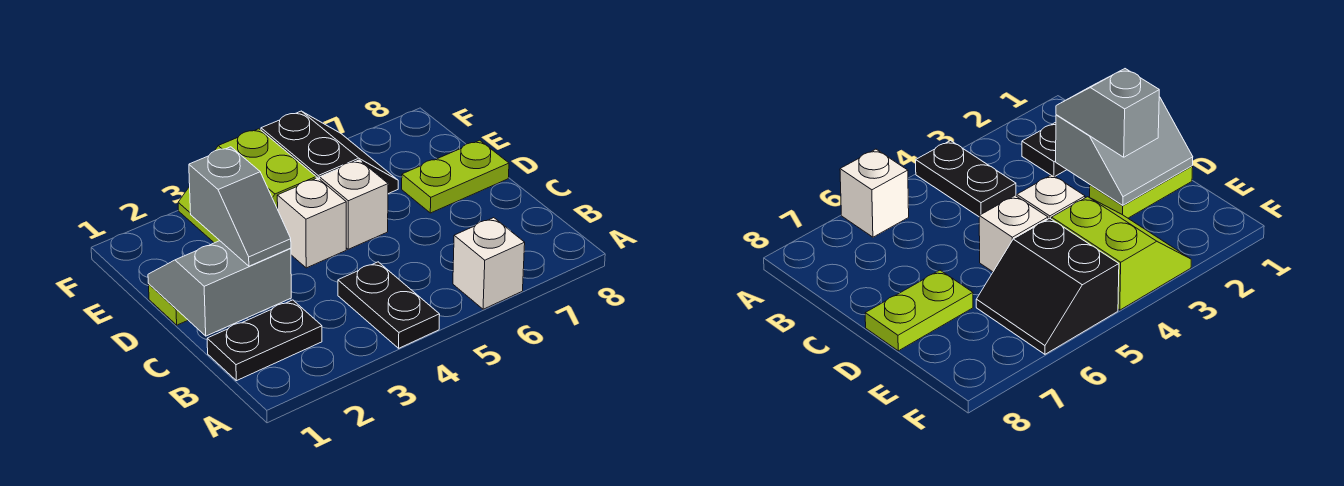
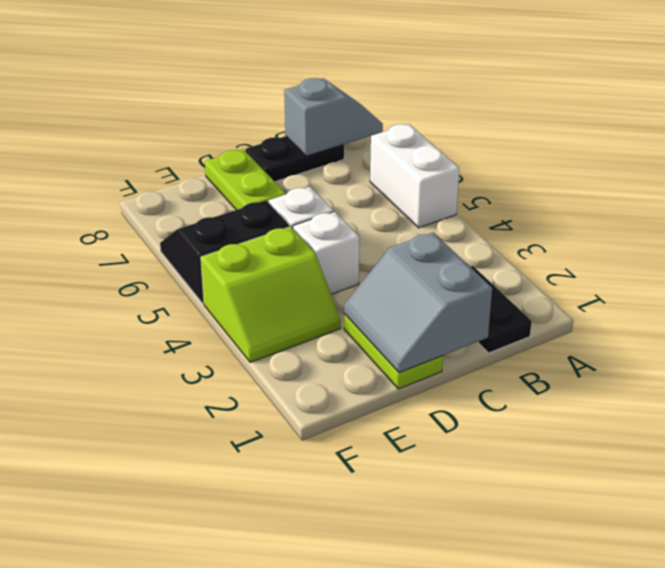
black 1x2 plate [338,262,440,348] -> black 1x2 plate moved to [246,136,344,182]
white 1x1 brick [453,218,525,309] -> white 1x2 brick [370,124,459,228]
grey 1x2 slope [189,147,291,266] -> grey 1x2 slope moved to [284,78,383,156]

